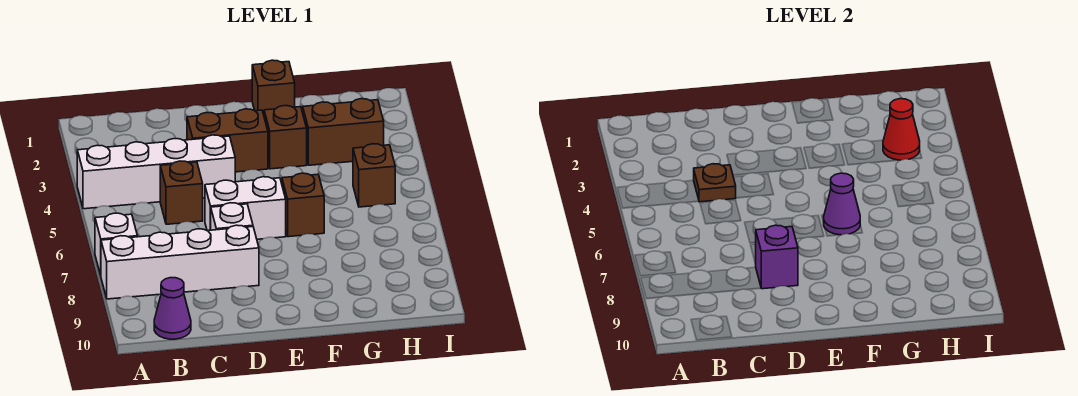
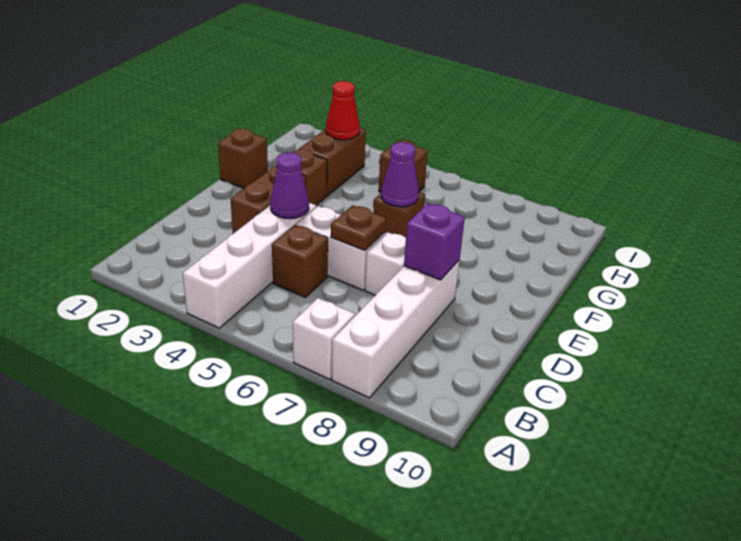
purple 1x1 cone [154,278,191,339] -> purple 1x1 cone moved to [270,152,309,219]
brown 1x1 plate [694,164,736,202] -> brown 1x1 plate moved to [331,205,386,250]
white 1x2 brick [205,177,286,239] -> white 1x2 brick turned to [296,206,385,290]

